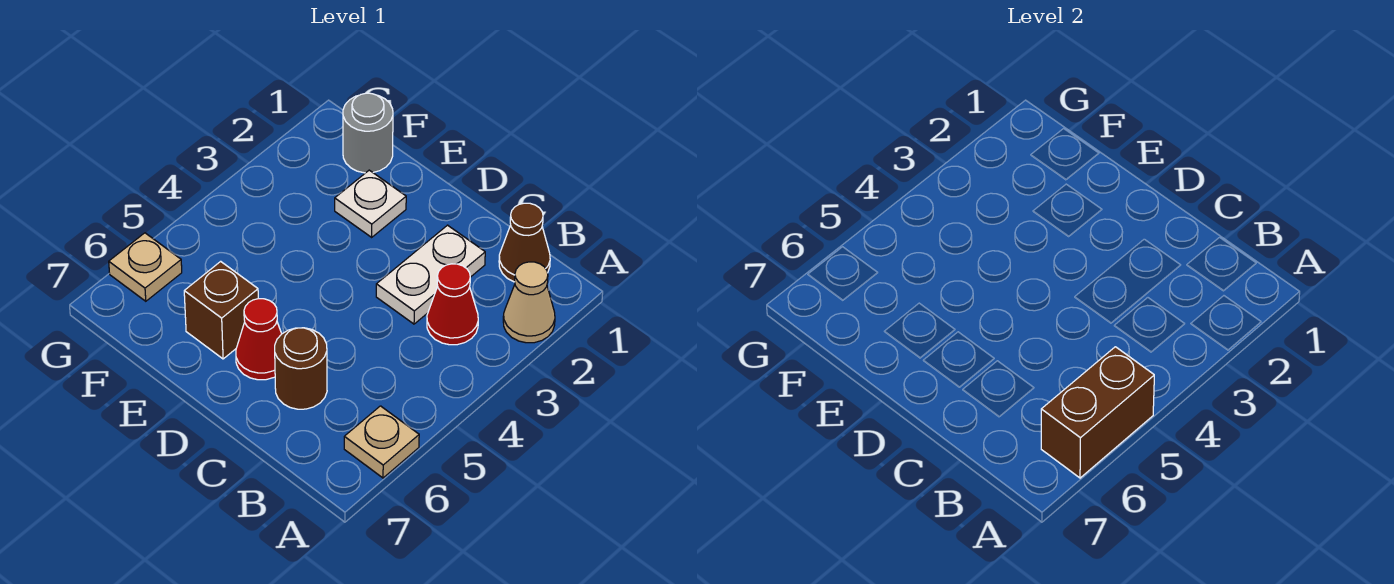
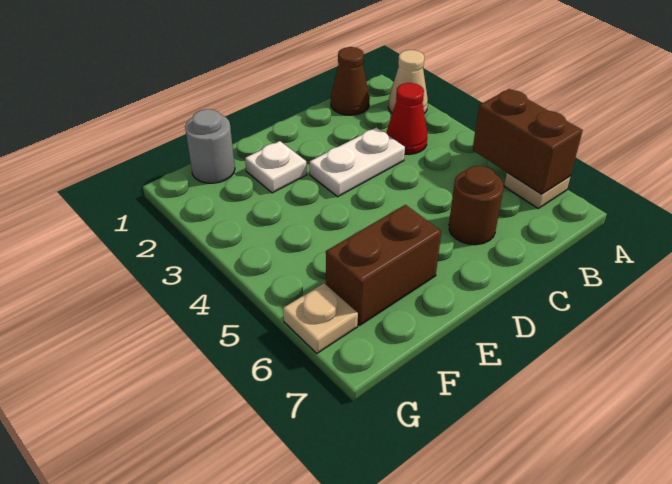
white 1x2 plate [376,225,485,324] -> white 1x2 plate turned to [310,127,405,197]
red 1x1 cone [236,299,282,380] -> none
brown 1x1 brick [184,261,258,359] -> brown 1x2 brick [326,205,441,325]

